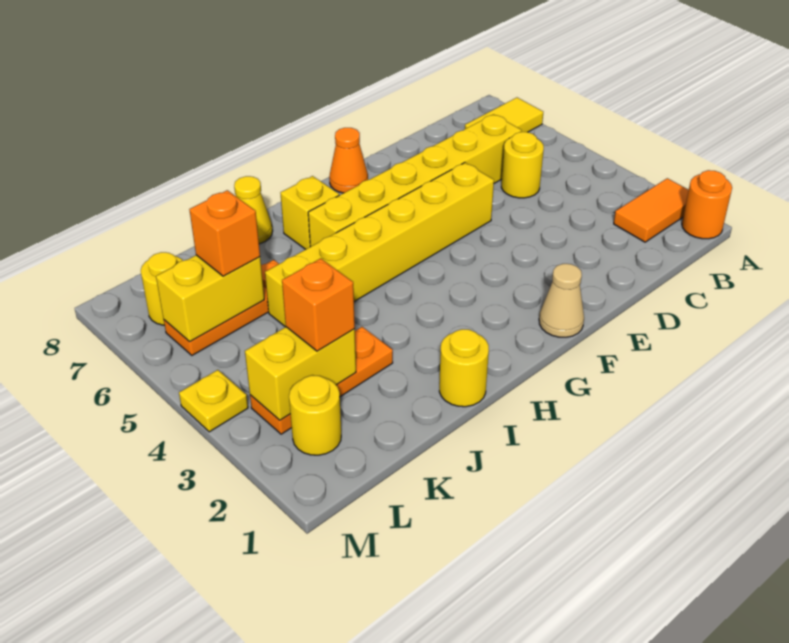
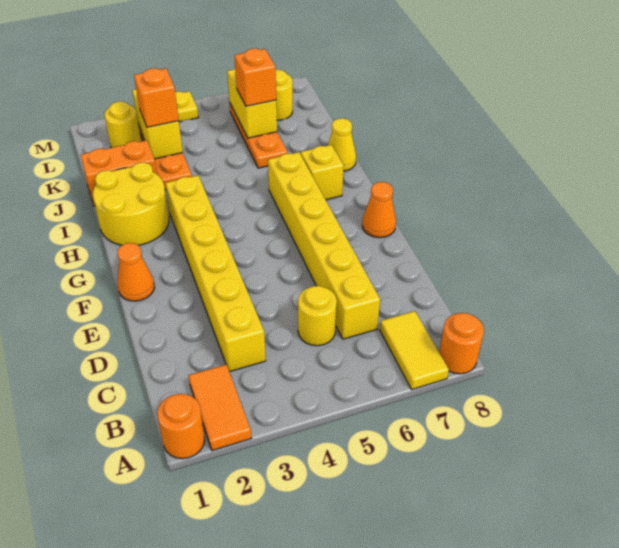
none -> orange 1x1 round brick [439,313,484,374]
yellow 1x6 brick [265,163,494,327] -> yellow 1x6 brick moved to [165,175,266,372]
tan 1x1 cone [539,264,584,337] -> orange 1x1 cone [117,243,154,301]
yellow 1x1 round brick [439,329,489,407] -> yellow 2x2 round brick [93,163,169,245]
none -> orange 1x2 brick [81,140,157,206]

